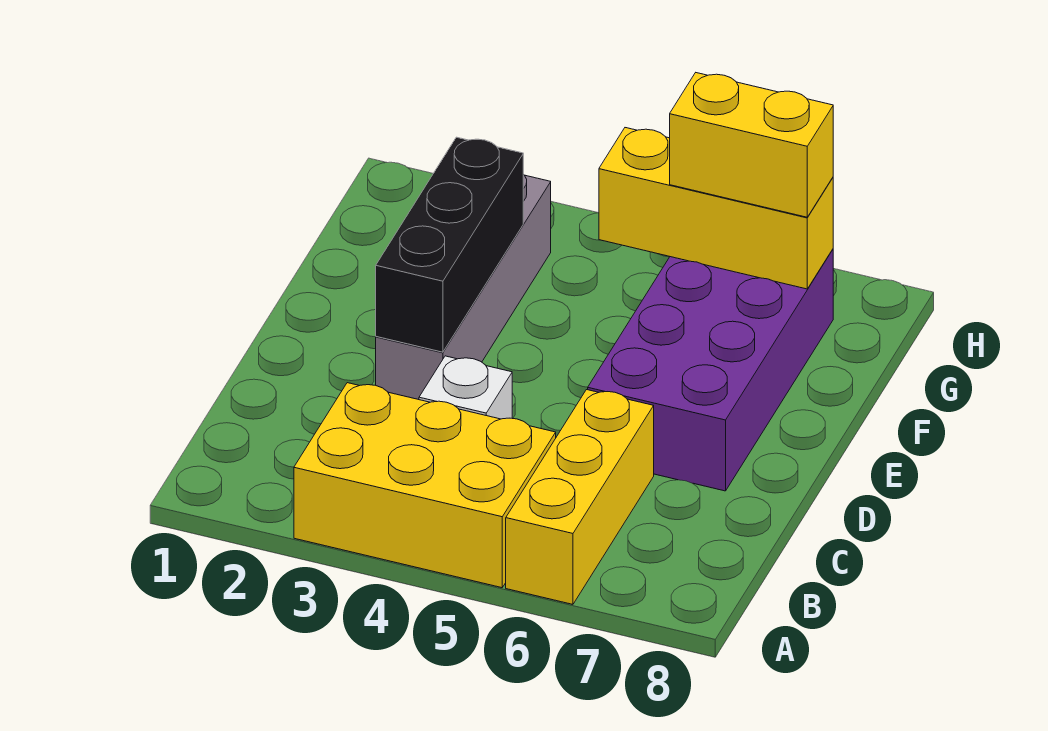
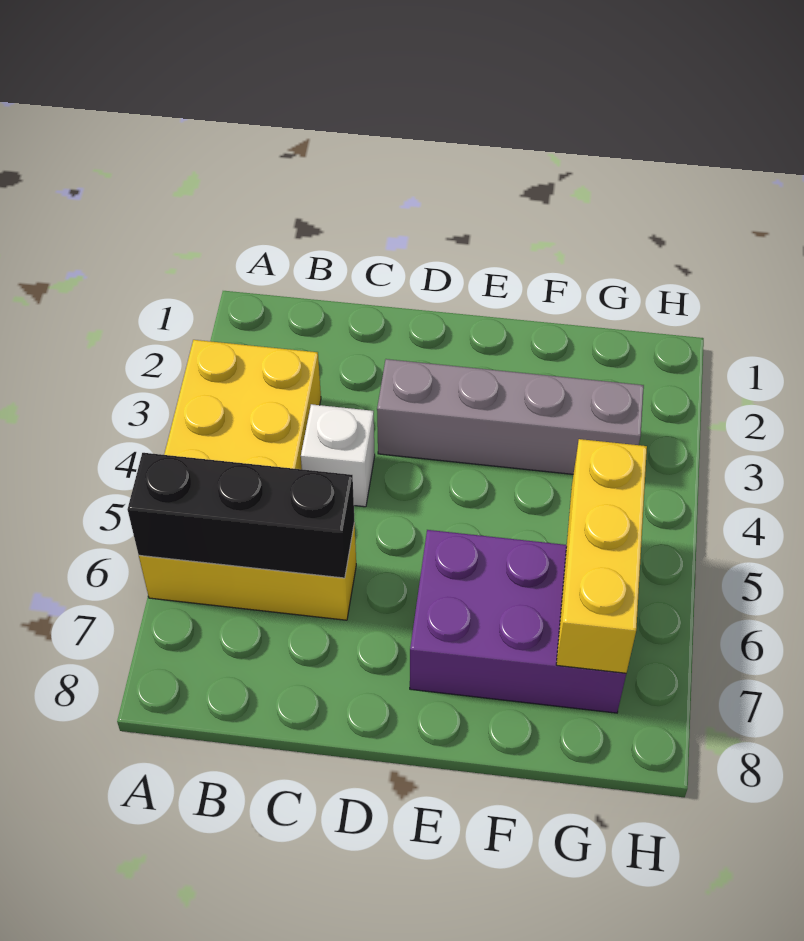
black 1x3 brick [376,137,523,352] -> black 1x3 brick moved to [128,453,355,578]
purple 2x4 brick [588,249,833,491] -> purple 2x3 brick [410,530,626,713]
yellow 1x2 brick [670,73,833,217] -> none

